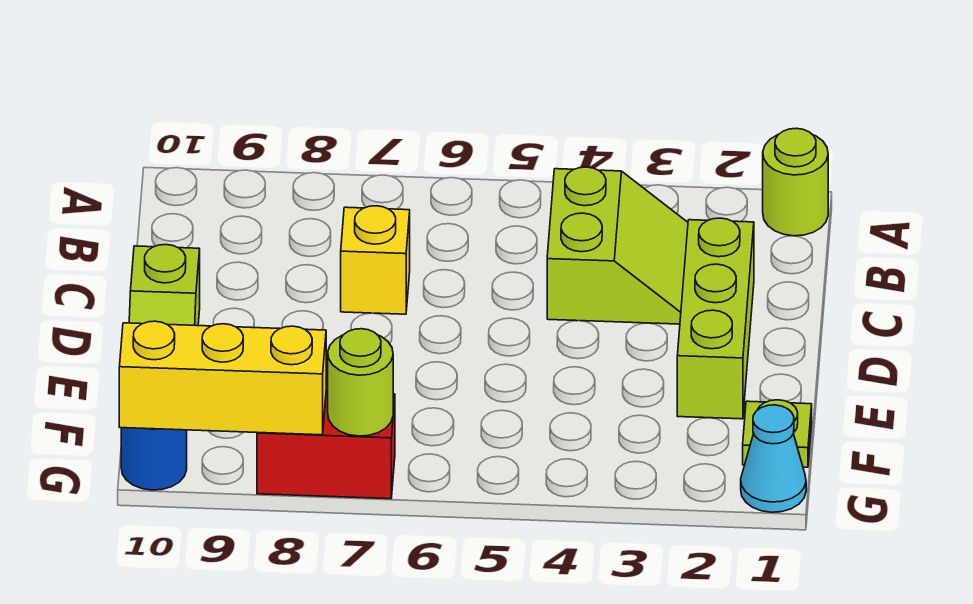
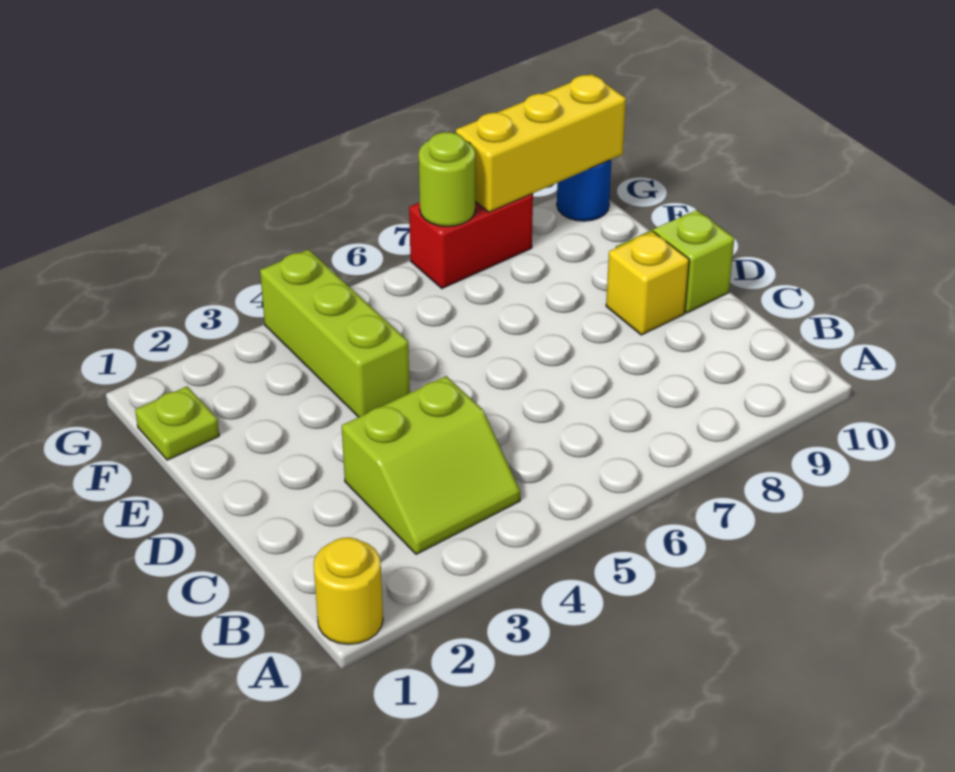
lime 1x1 round brick [763,128,828,236] -> yellow 1x1 round brick [314,537,383,644]
lime 2x2 slope [547,167,688,324] -> lime 2x2 slope turned to [342,376,520,554]
lime 1x3 brick [677,218,754,419] -> lime 1x3 brick moved to [260,250,410,417]
yellow 1x1 brick [341,206,410,314] -> yellow 1x1 brick moved to [606,231,689,335]
cyan 1x1 cone [741,405,806,512] -> none

